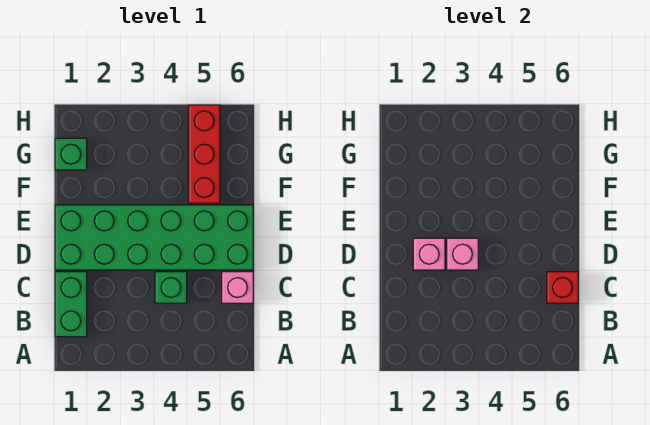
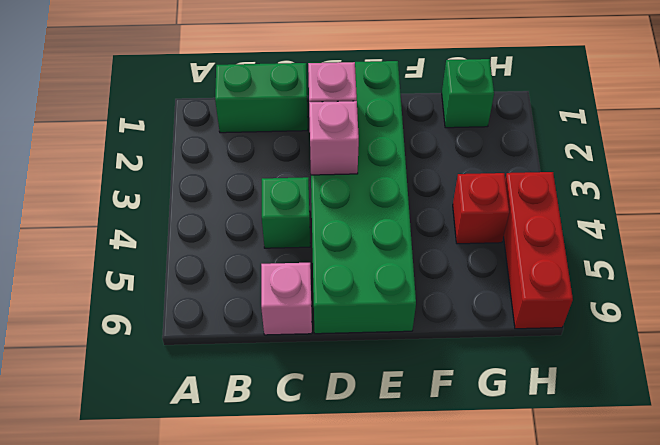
red 1x1 brick [547,272,578,303] -> red 1x1 brick moved to [453,173,509,244]
red 1x3 brick [188,105,220,203] -> red 1x3 brick turned to [504,172,573,329]

